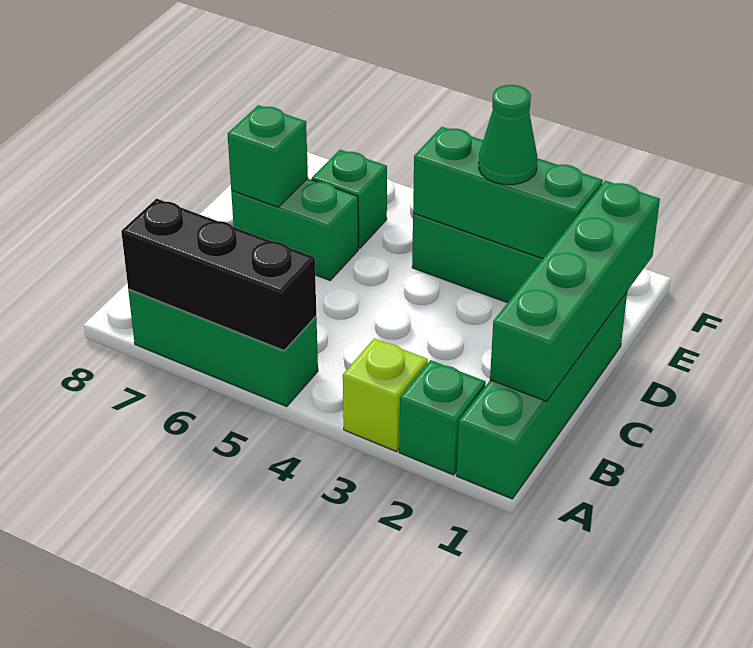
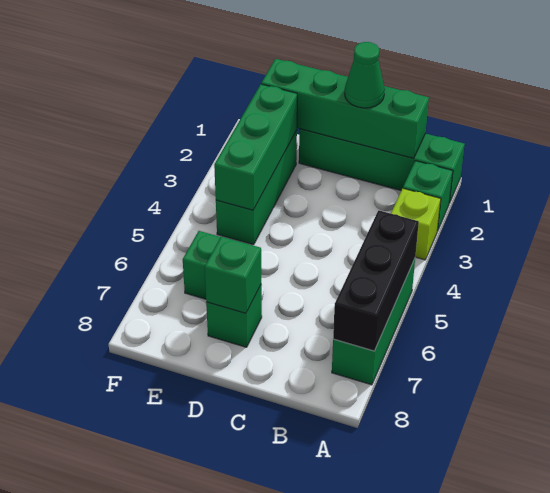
green 1x2 brick [231,178,358,280] -> green 1x1 brick [206,285,262,347]
green 1x1 cone [479,85,537,185] -> green 1x1 cone moved to [345,42,385,108]

